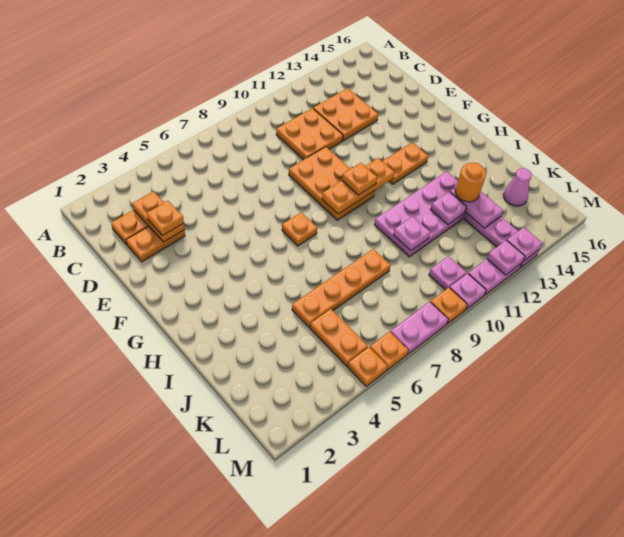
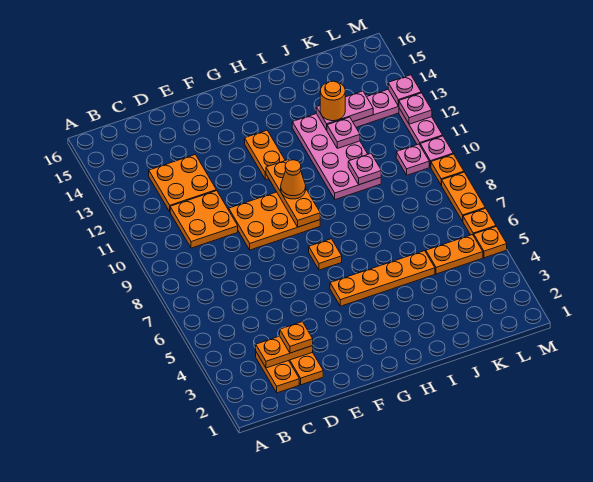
orange 1x1 plate [342,163,377,195] -> orange 1x1 cone [281,160,306,199]
orange 1x4 plate [292,249,391,327] -> orange 1x4 plate turned to [330,251,435,306]
pink 1x1 cone [503,168,532,206] -> none
pink 1x2 plate [391,302,448,354] -> orange 1x2 plate [442,172,485,221]

